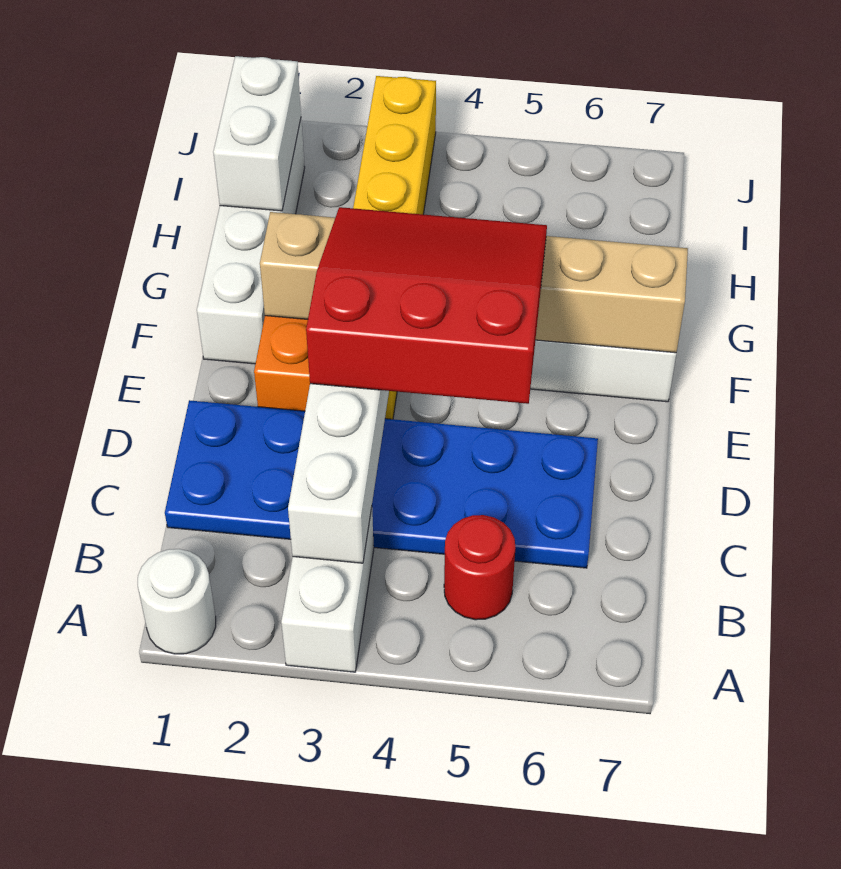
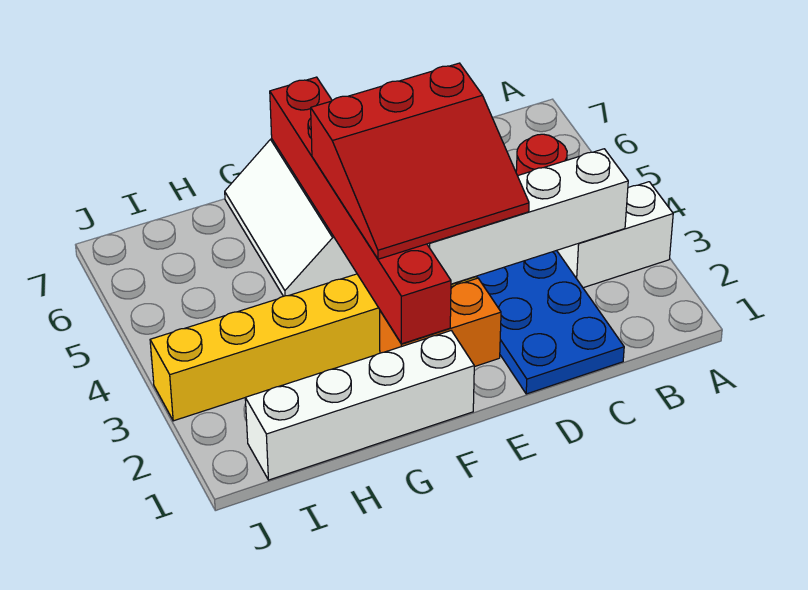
white 1x1 round brick [138,549,216,654] -> none
red 3x3 slope [306,207,547,404] -> red 3x3 slope turned to [311,63,529,259]
tan 1x6 brick [260,212,688,353] -> red 1x6 brick [270,77,451,344]
white 1x2 brick [213,56,301,211] -> none

